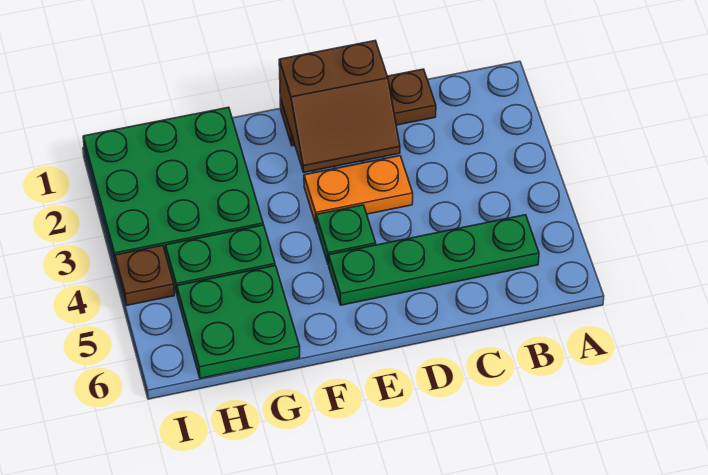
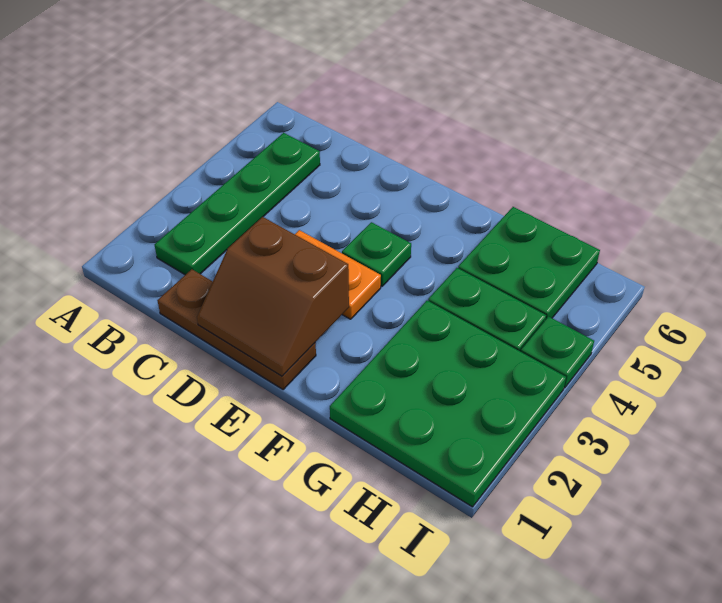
green 1x4 plate [329,215,539,305] -> green 1x4 plate turned to [155,133,320,275]
brown 2x2 slope [279,41,400,172] -> brown 2x2 slope turned to [197,217,349,376]
brown 1x1 plate [115,245,174,306] -> green 1x1 plate [521,316,594,388]

